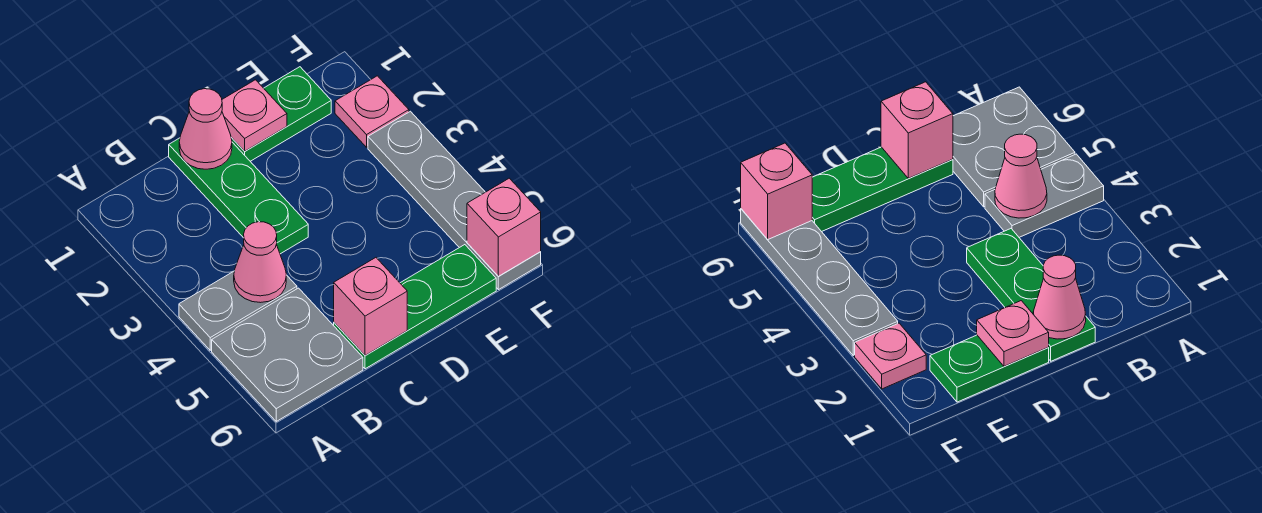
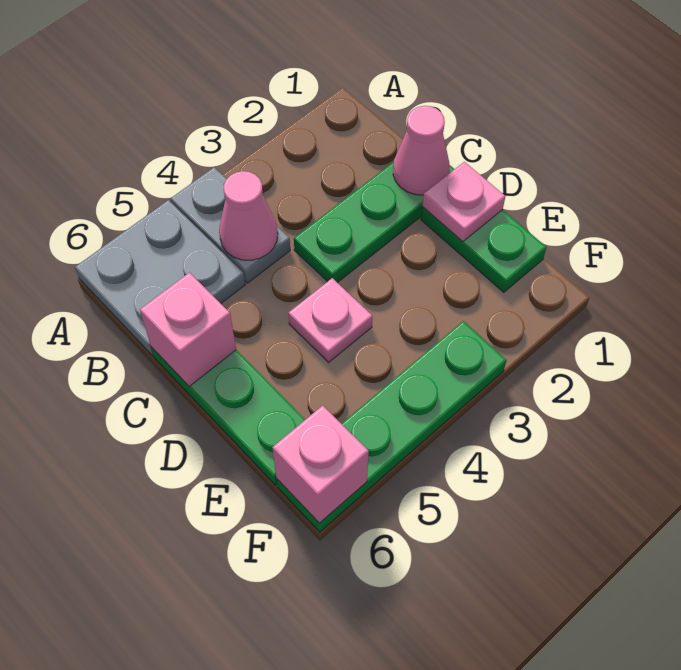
pink 1x1 plate [335,76,409,147] -> pink 1x1 plate moved to [288,278,372,362]
grey 1x4 plate [368,111,541,290] -> green 1x4 plate [277,321,506,532]

